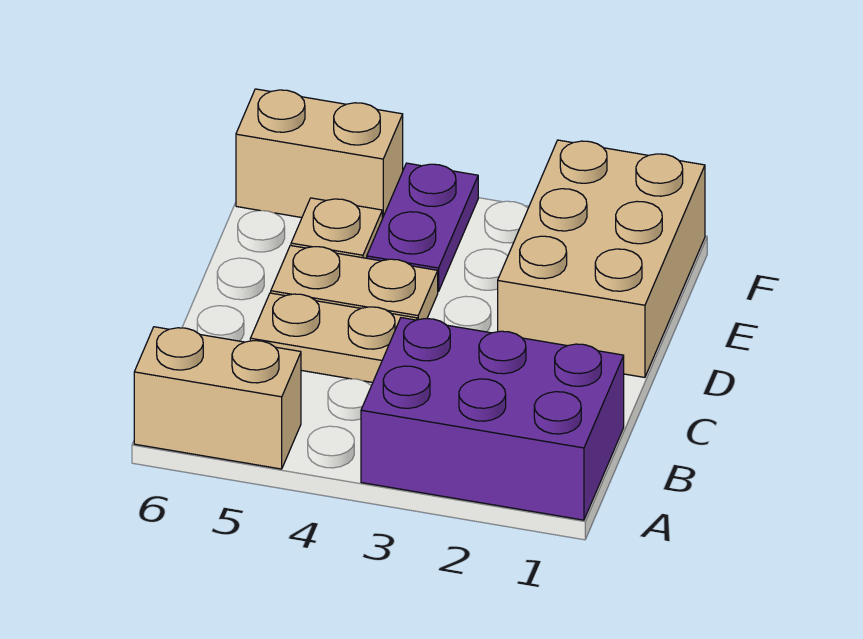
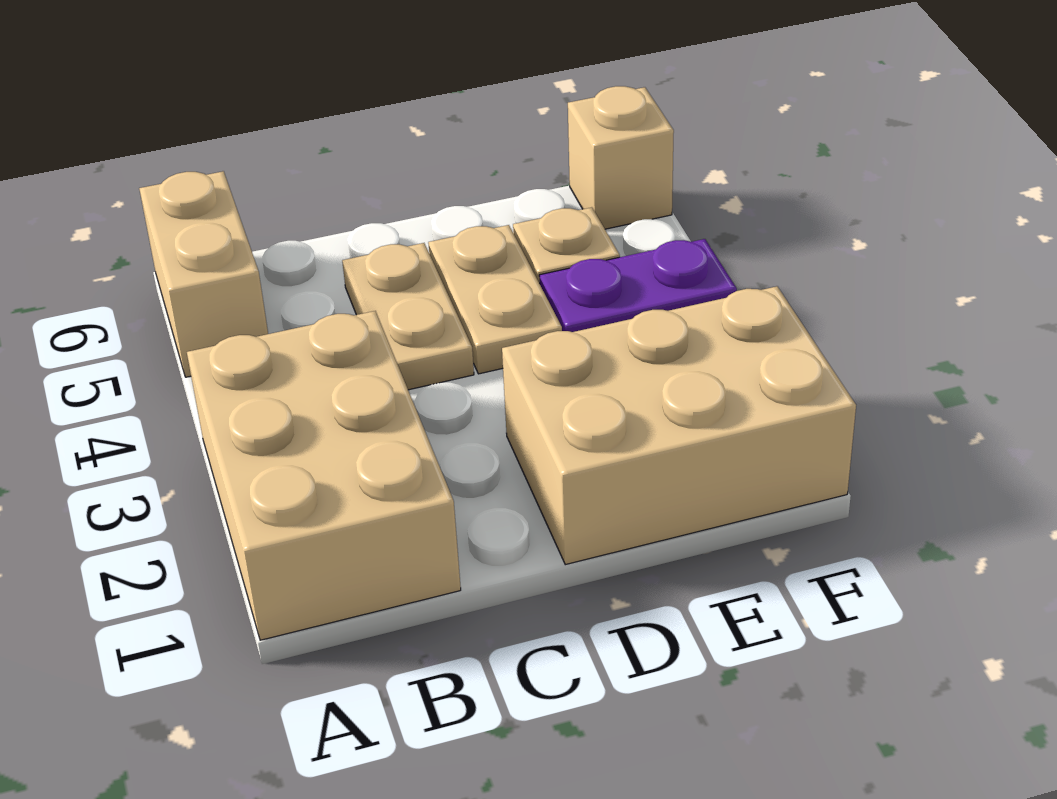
purple 2x3 brick [361,318,624,520] -> tan 2x3 brick [187,311,461,640]
tan 1x2 brick [236,89,403,219] -> tan 1x1 brick [568,86,674,229]

